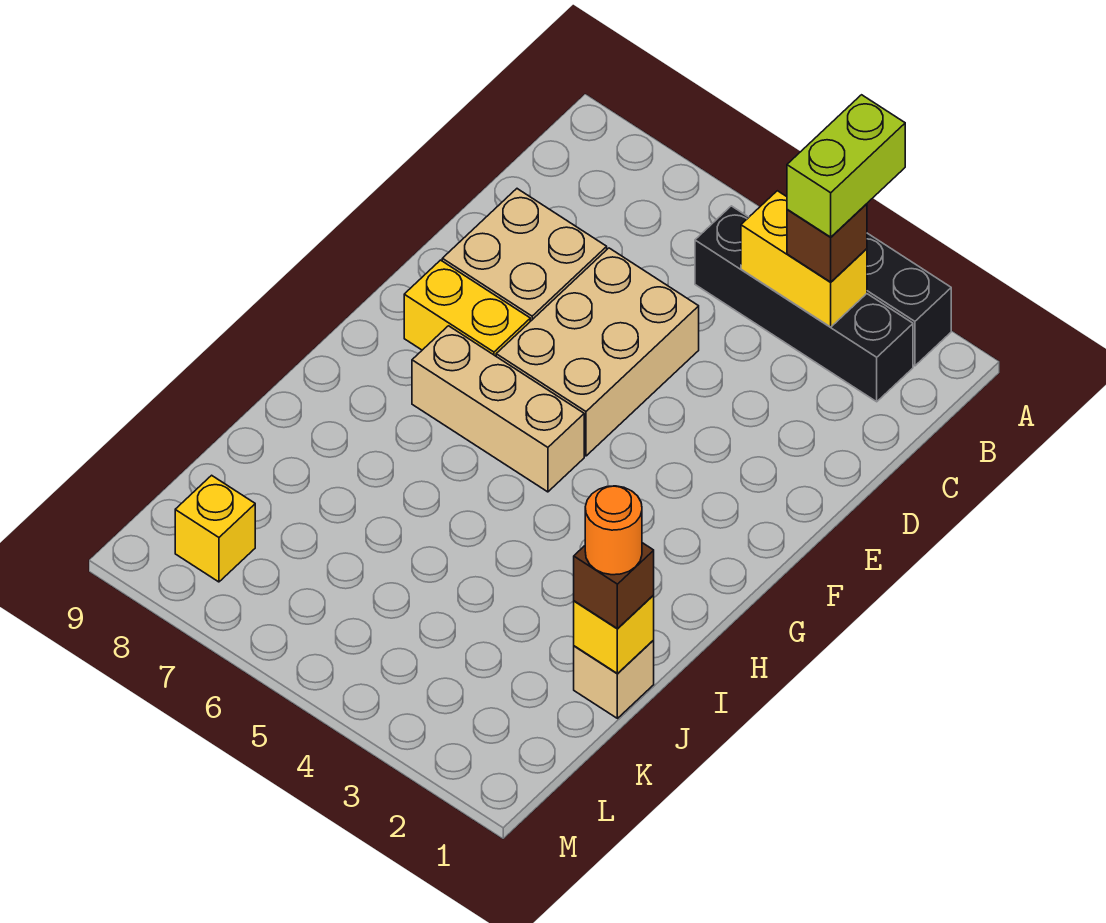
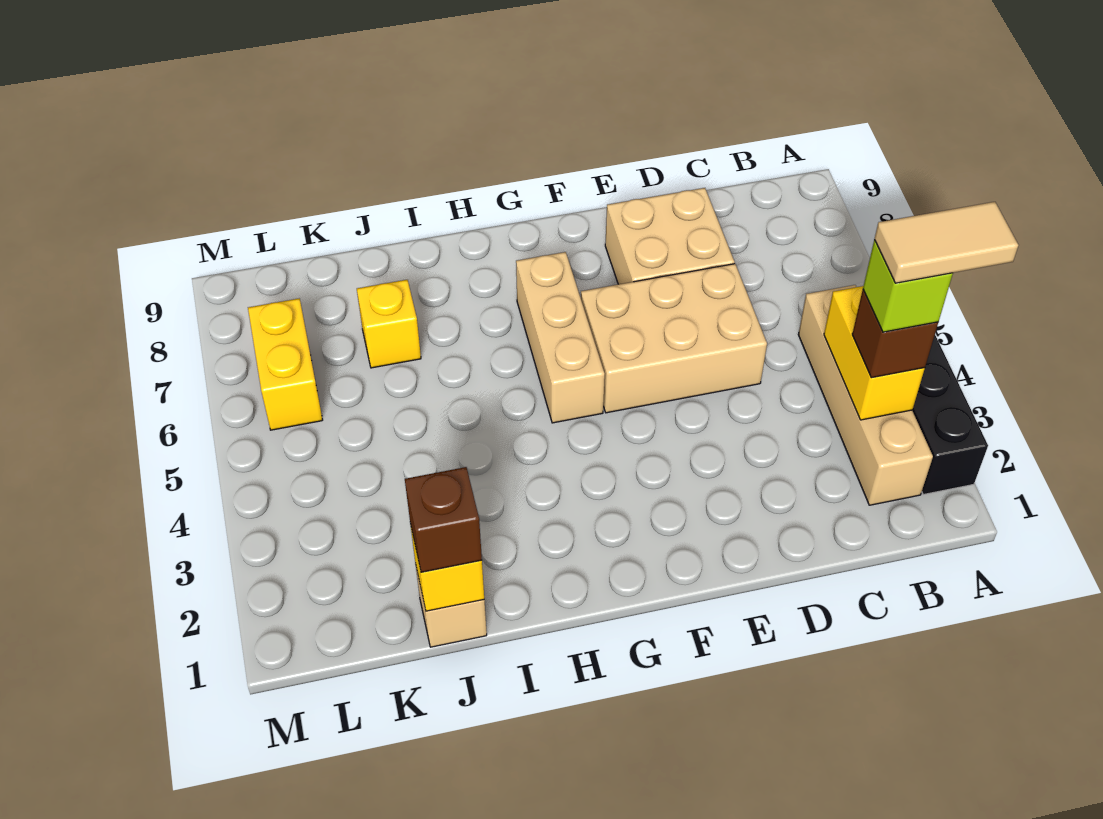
lime 1x2 brick [787,95,905,237] -> lime 1x1 brick [863,240,953,332]
none -> tan 1x2 tile [875,202,1018,283]
black 1x4 brick [695,206,913,402] -> tan 1x4 brick [798,285,933,505]
yellow 1x2 brick [404,260,530,356] -> yellow 1x2 brick moved to [248,298,323,430]
orange 1x1 round brick [585,486,642,575] -> none
yellow 1x1 brick [175,475,255,582] -> yellow 1x1 brick moved to [357,280,421,368]

